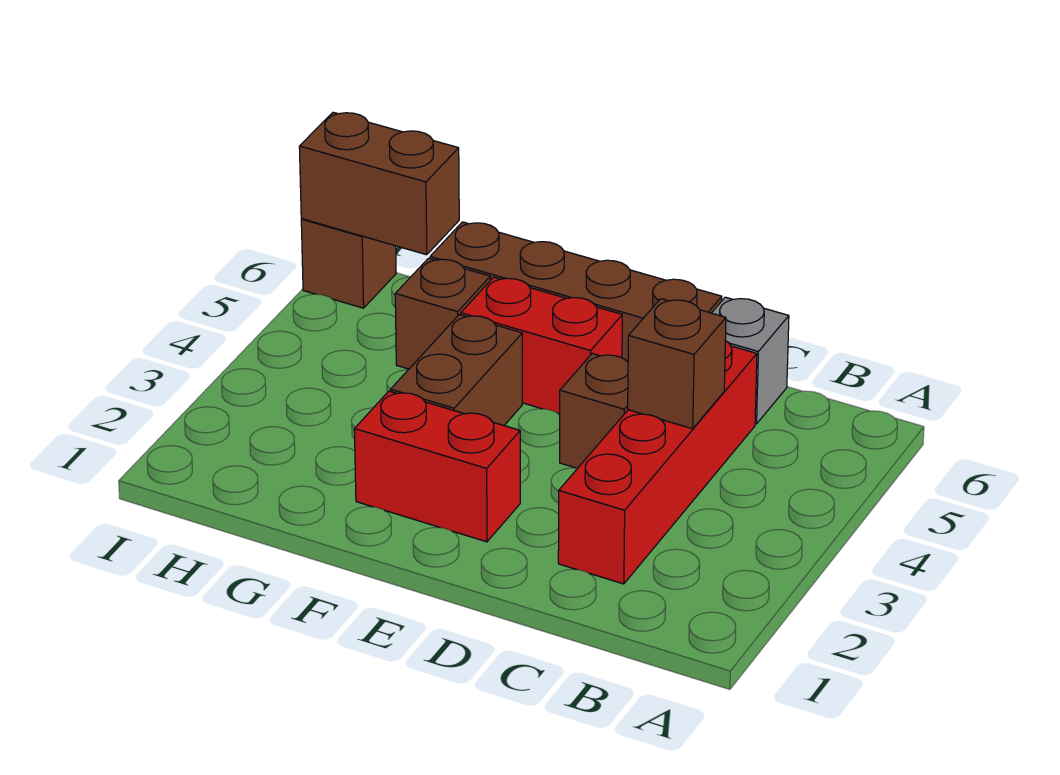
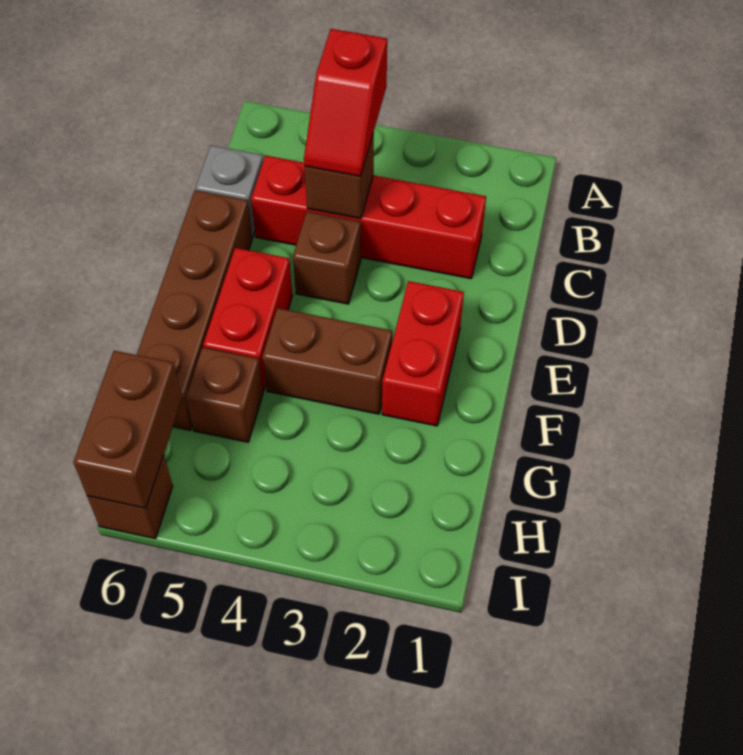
none -> red 1x2 slope [304,29,387,176]

